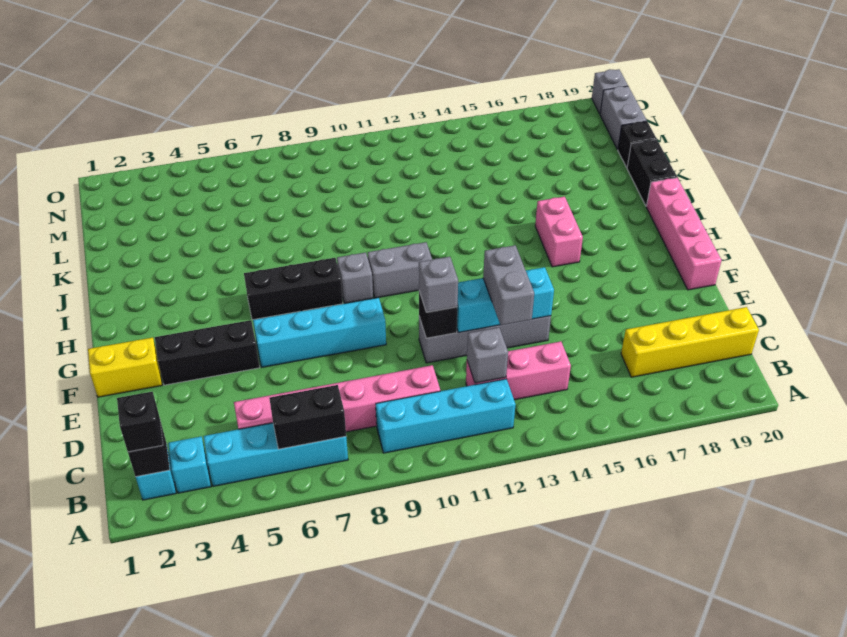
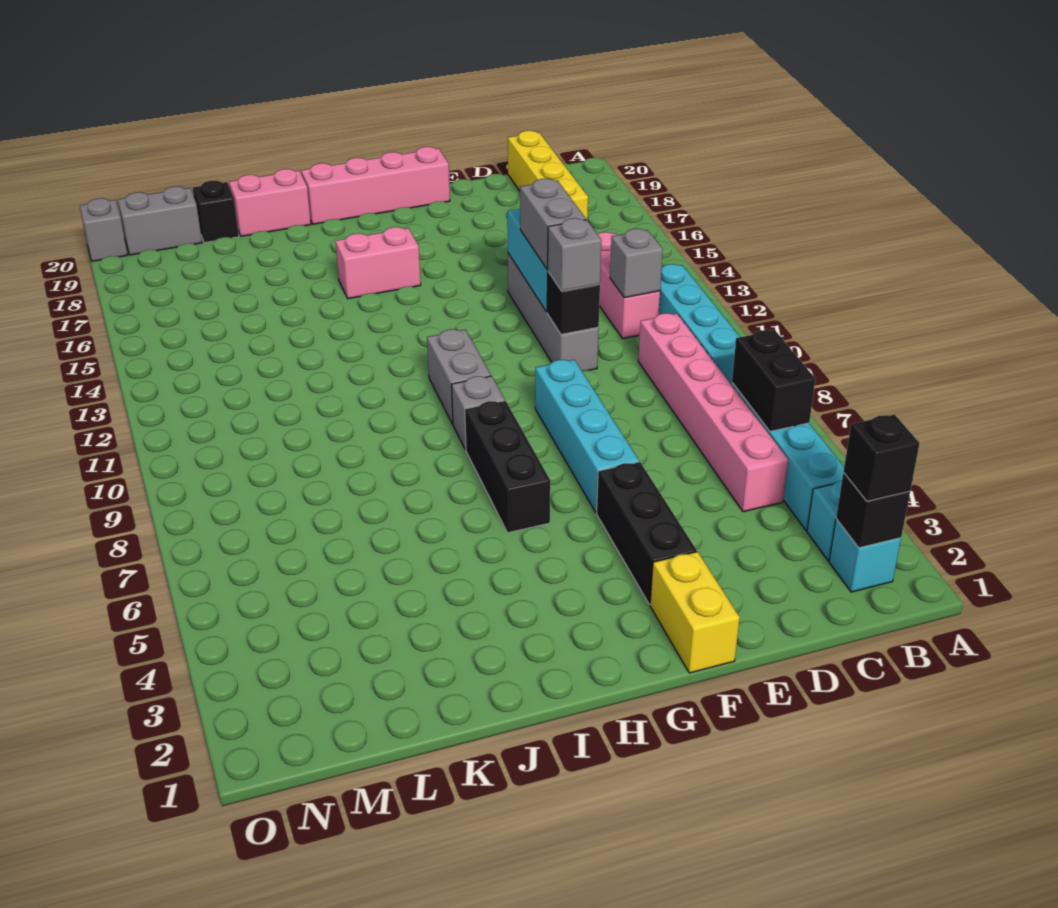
grey 1x2 brick [483,245,534,325] -> grey 1x2 brick turned to [520,179,586,269]
black 1x2 brick [627,139,677,206] -> pink 1x2 brick [229,169,311,236]

